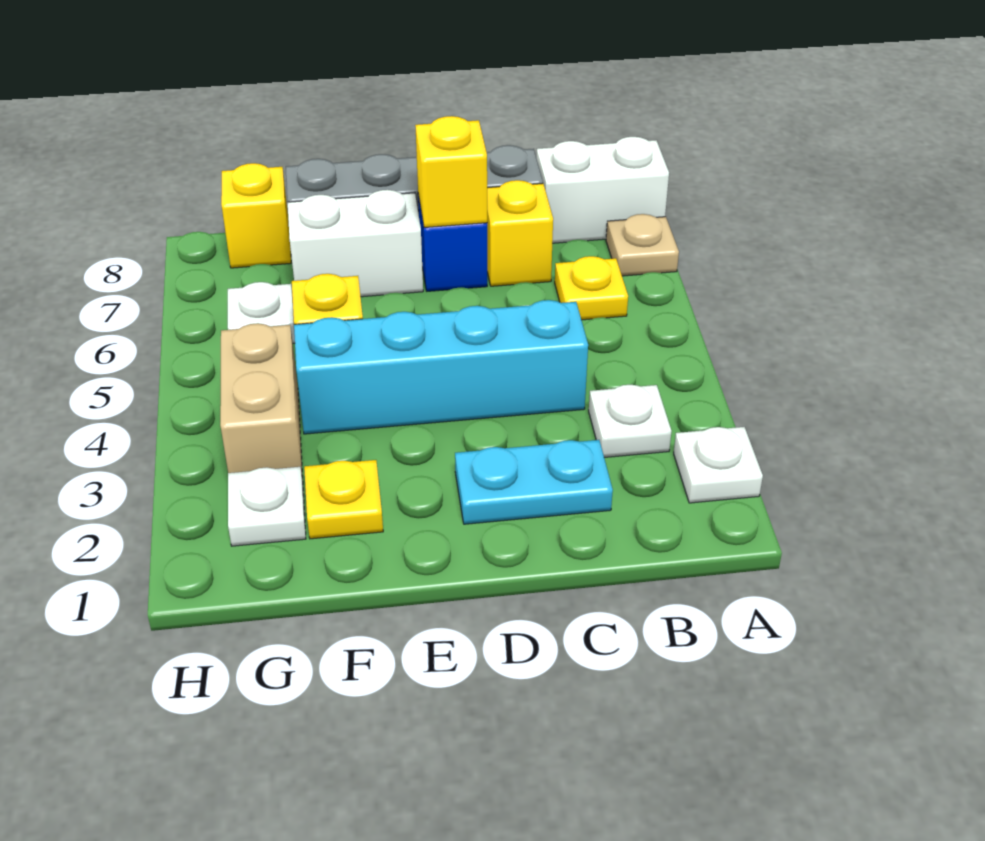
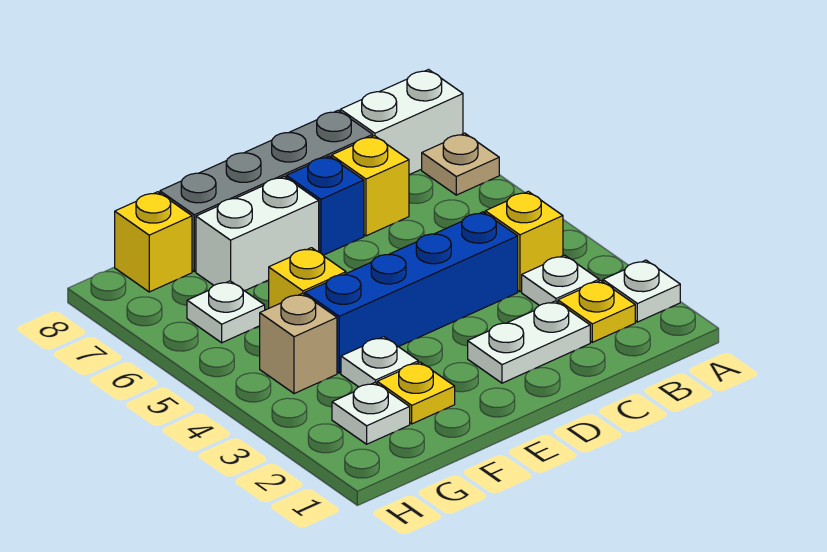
yellow 1x1 plate [555,256,628,320] -> yellow 1x1 plate moved to [558,281,635,342]
cyan 1x2 plate [455,440,613,524] -> white 1x2 plate [468,301,590,383]
cyan 1x4 brick [294,300,588,434] -> blue 1x4 brick [305,212,518,373]
yellow 1x1 brick [415,116,487,227] -> yellow 1x1 brick moved to [485,191,563,292]
none -> white 1x1 plate [341,337,418,387]
tan 1x2 brick [220,323,303,482] -> tan 1x1 brick [260,293,337,394]

